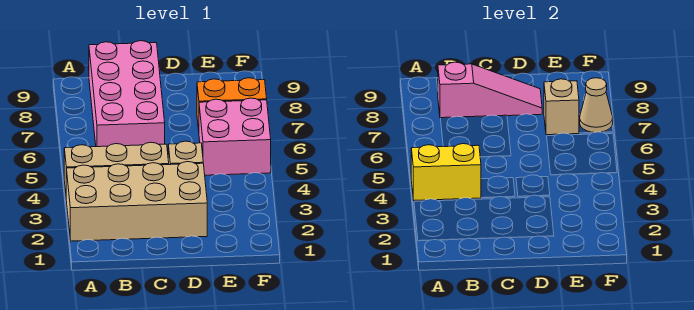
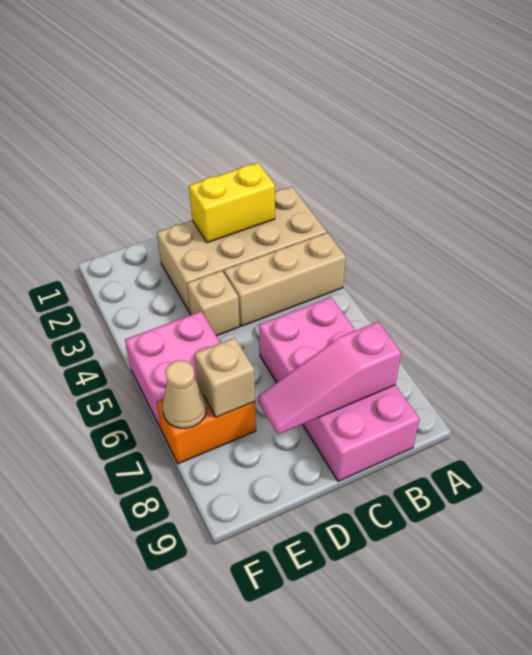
yellow 1x2 brick [411,144,481,200] -> yellow 1x2 brick moved to [189,163,275,243]

